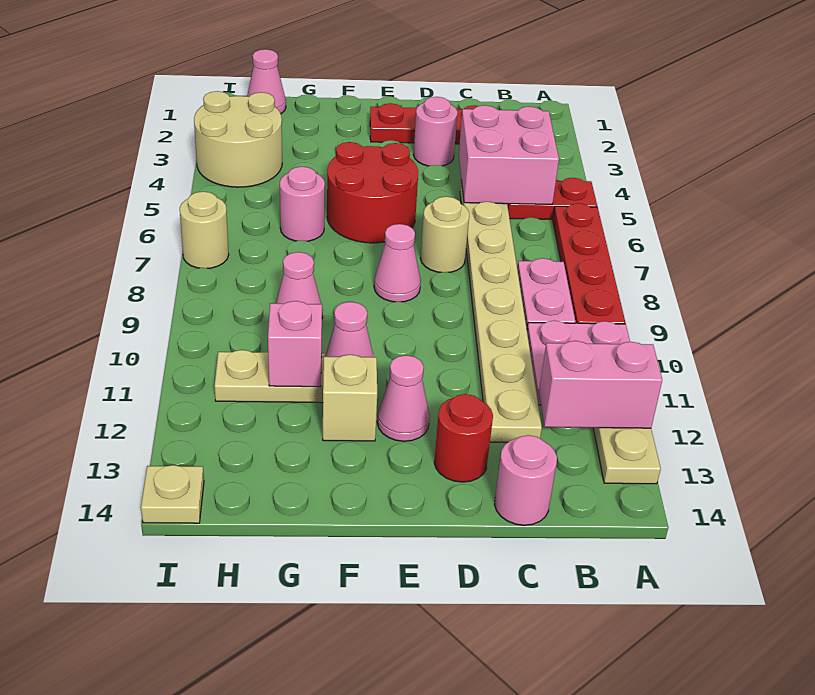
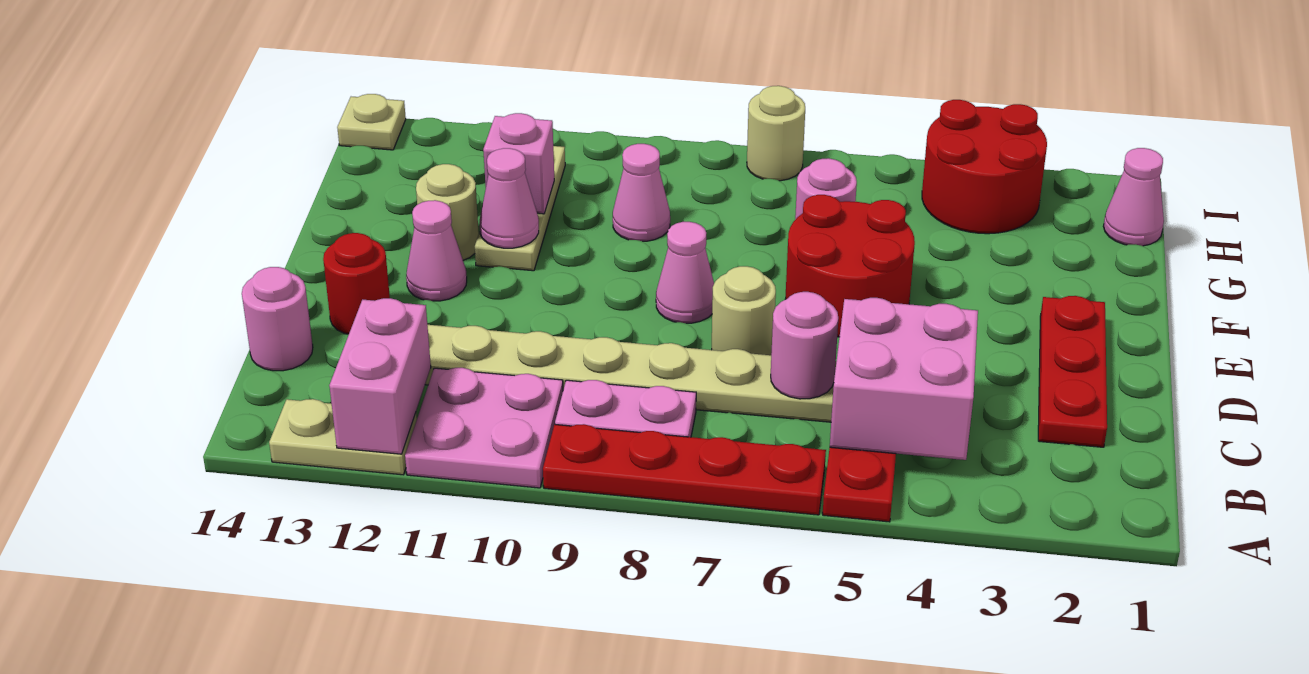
pink 1x1 round brick [414,97,458,166] -> pink 1x1 round brick moved to [771,292,838,399]
tan 1x1 brick [323,355,377,441] -> tan 1x1 round brick [416,164,479,260]
tan 2x2 round brick [194,91,282,187] -> red 2x2 round brick [922,100,1047,234]

